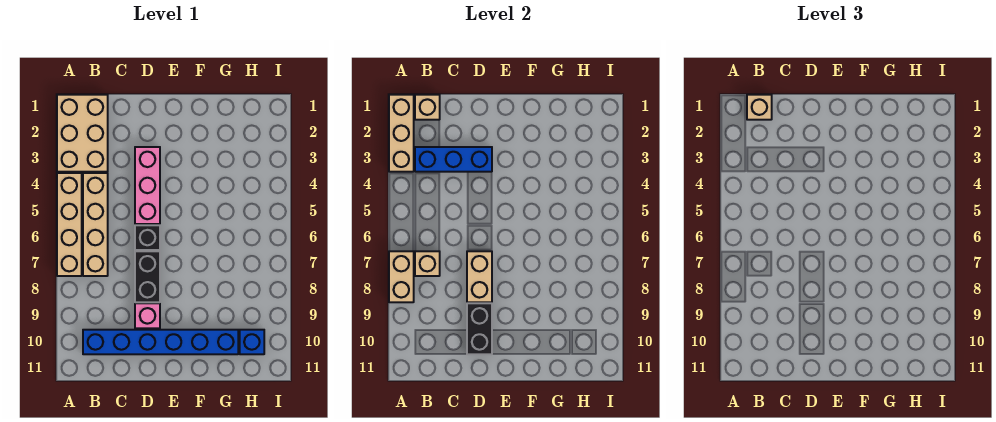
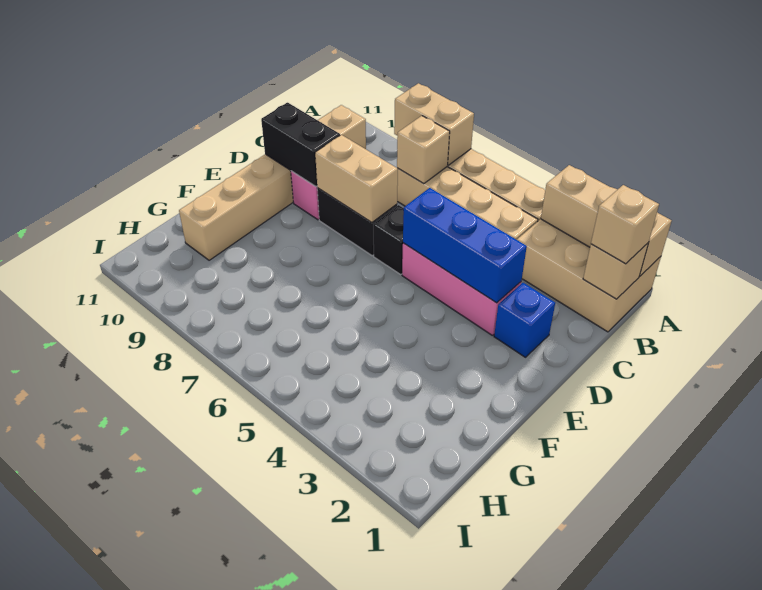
blue 1x3 brick [415,147,492,172] -> blue 1x3 brick turned to [403,188,527,303]
blue 1x6 brick [83,330,238,354] -> tan 1x6 brick [179,105,366,260]
blue 1x1 brick [240,330,264,354] -> blue 1x1 brick moved to [494,283,555,357]

